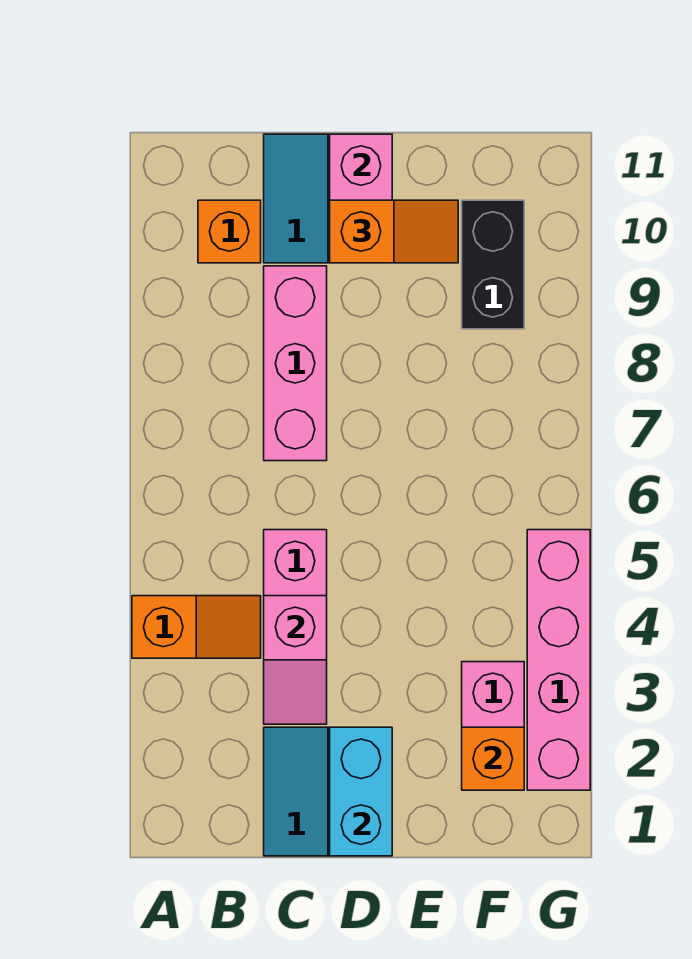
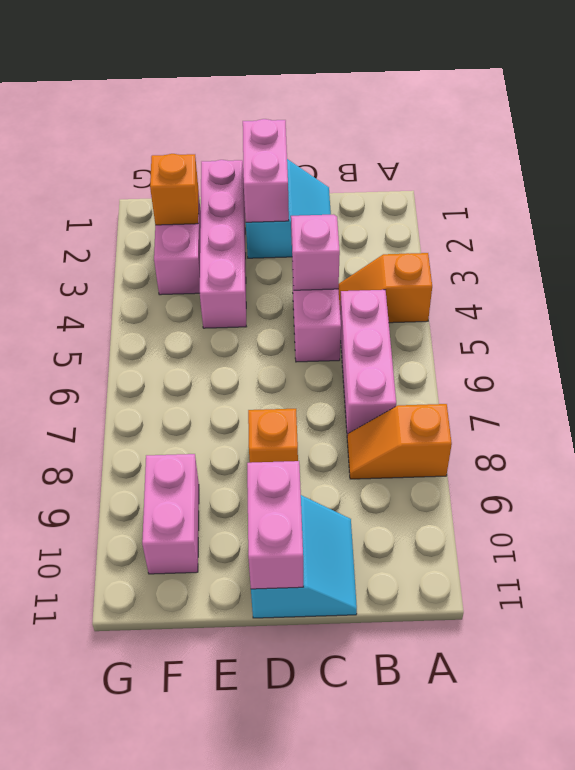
orange 1x1 brick [198,200,261,263] -> orange 1x1 brick moved to [248,409,298,463]
pink 1x3 brick [264,266,327,461] -> pink 1x3 brick moved to [340,290,396,435]
cyan 1x2 brick [330,727,392,856] -> pink 1x2 brick [243,119,289,222]
orange 1x2 slope [330,200,458,263] -> orange 1x2 slope moved to [347,404,452,479]
black 1x2 brick [462,200,524,329] -> pink 1x2 brick [142,454,199,574]
pink 1x4 brick [527,530,590,790] -> pink 1x4 brick moved to [200,160,246,328]

